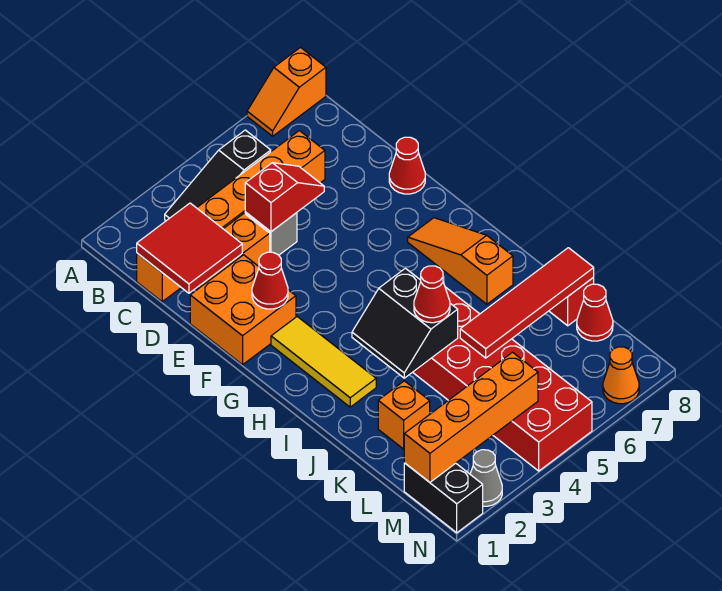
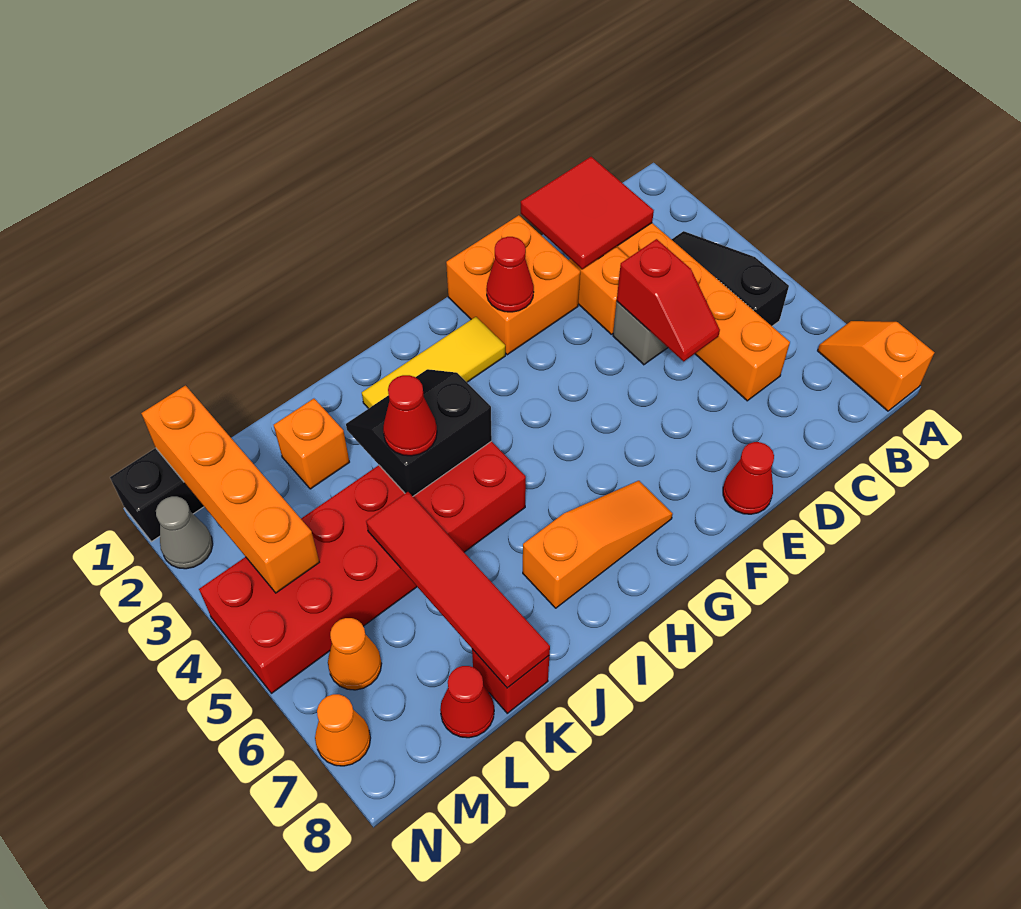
none -> orange 1x1 cone [328,618,382,690]

